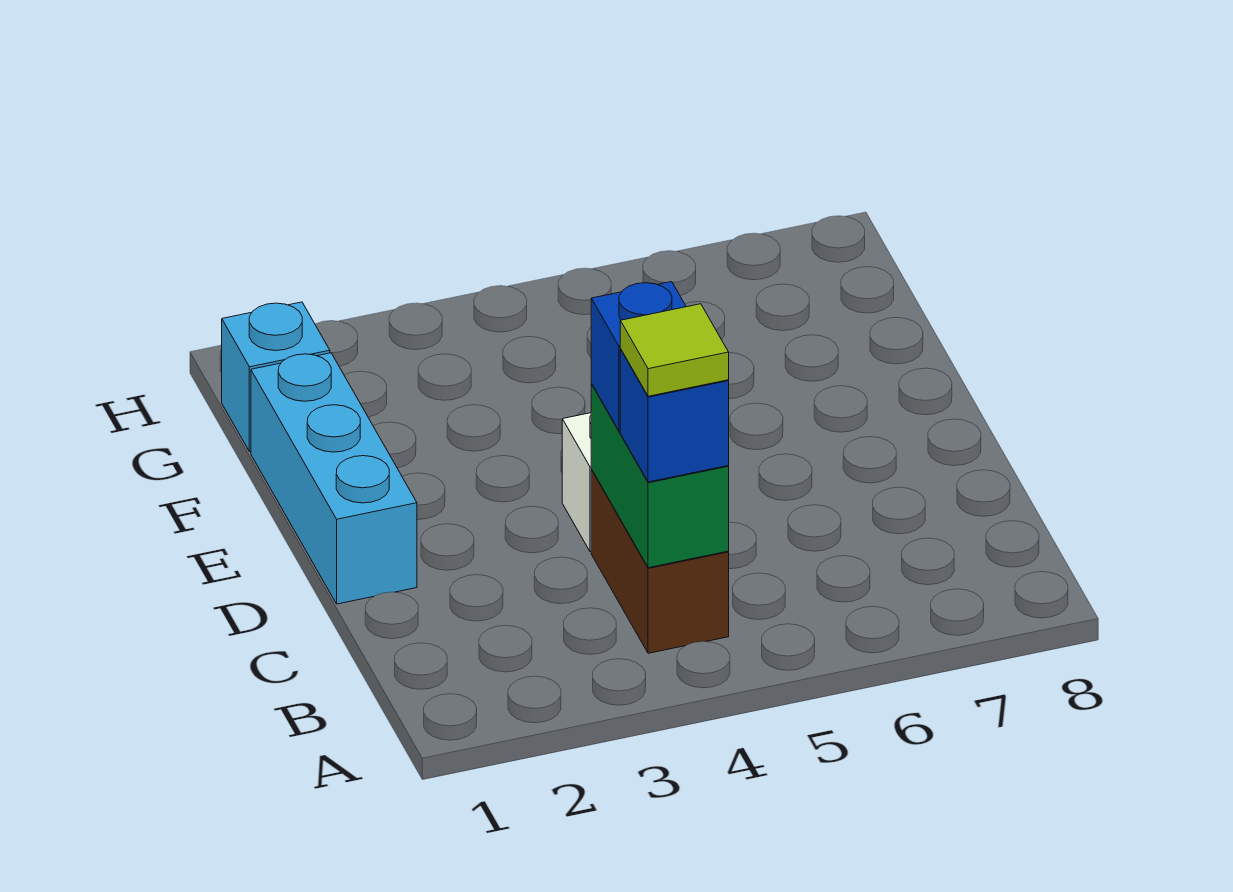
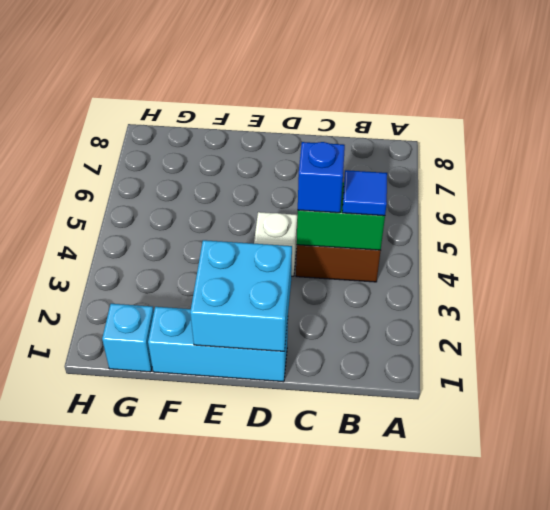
blue 1x1 brick [620,349,729,482] -> blue 1x1 tile [342,170,387,216]
lime 1x1 tile [620,304,729,396] -> none
none -> cyan 2x2 brick [190,240,292,351]

